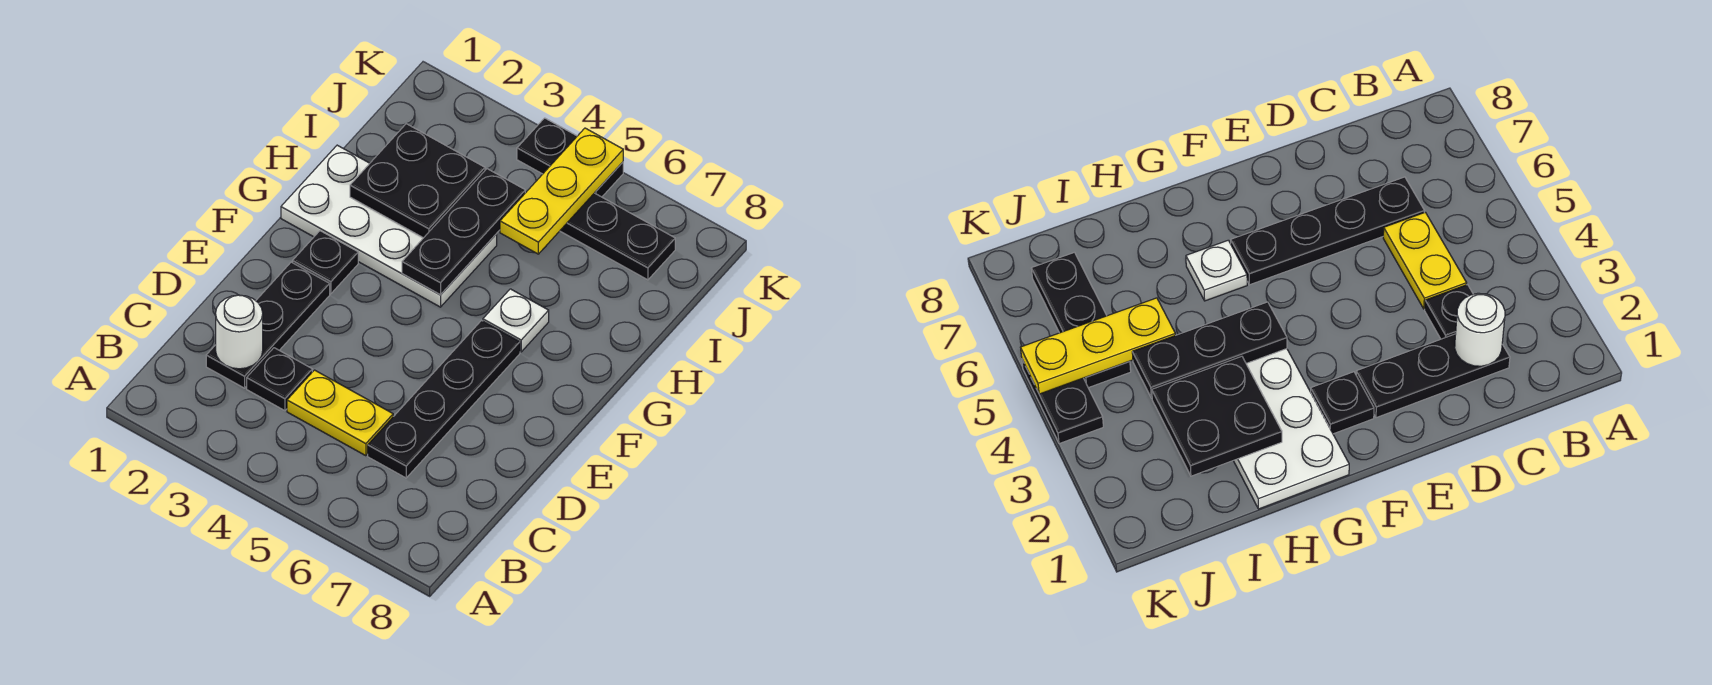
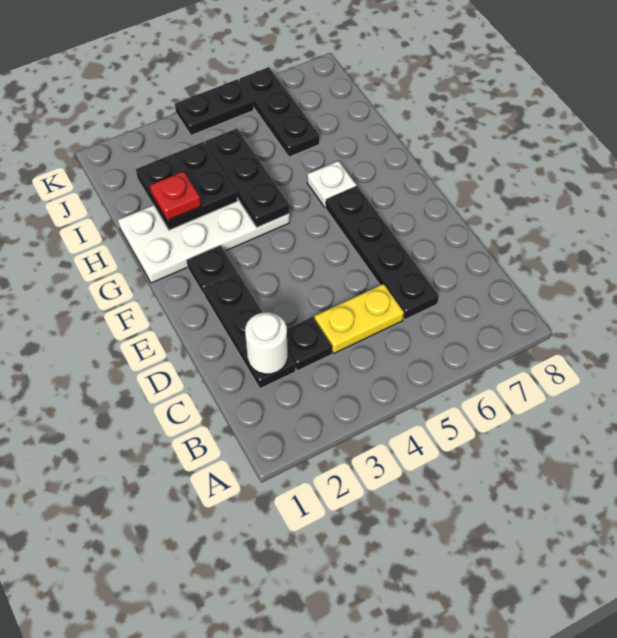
none -> red 1x1 plate [150,171,201,221]
yellow 1x3 plate [500,128,623,254] -> none
black 1x3 plate [560,193,675,280] -> black 1x3 plate turned to [239,67,319,157]

